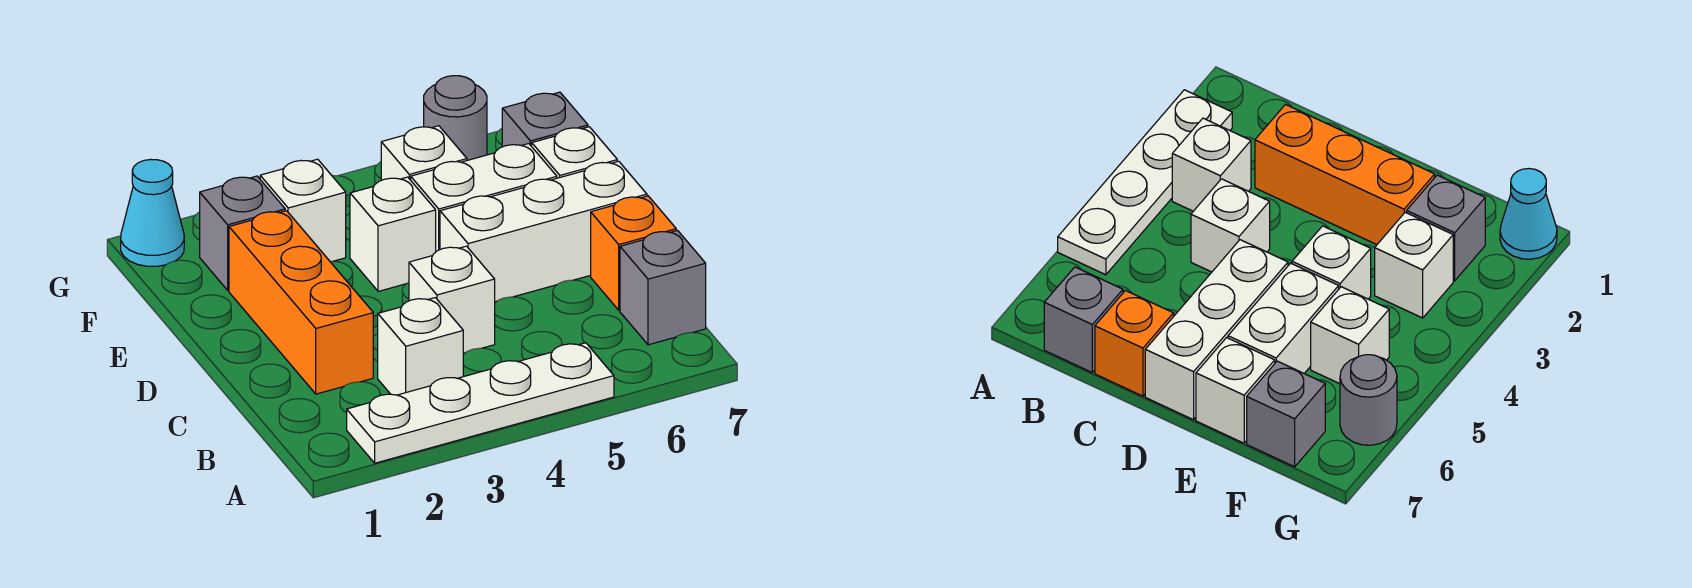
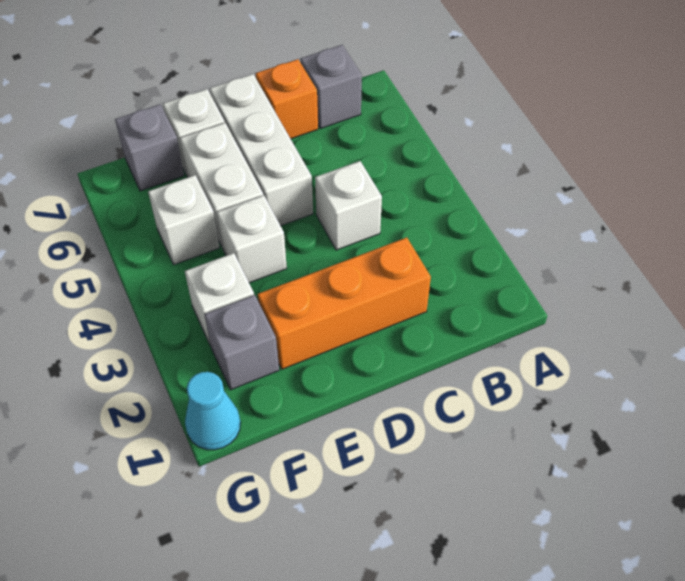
white 1x4 plate [347,343,614,463] -> none
white 1x1 brick [378,298,463,395] -> none
grey 1x1 round brick [424,76,487,160] -> none

